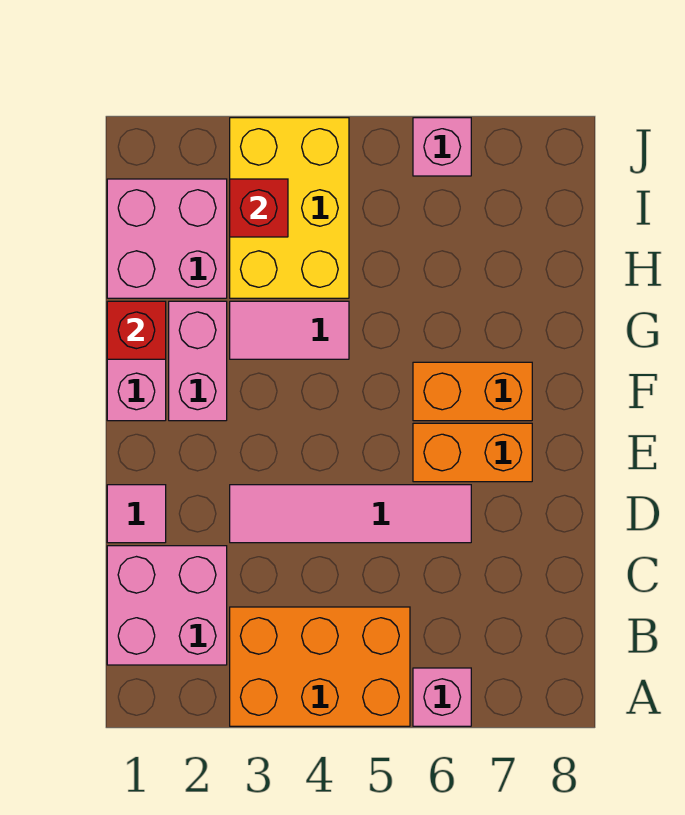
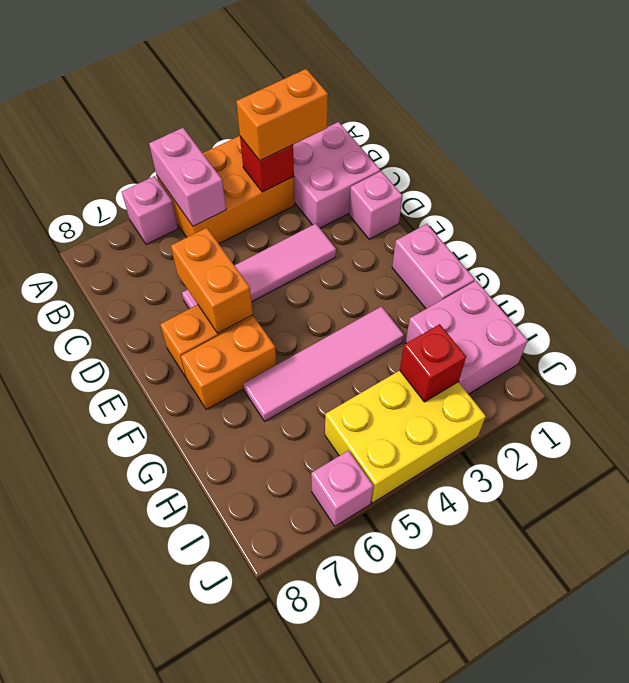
none -> orange 1x2 brick [236,69,328,161]
pink 1x1 tile [107,485,166,543] -> pink 1x1 brick [349,171,403,239]
none -> orange 1x2 brick [171,228,253,333]
pink 1x2 brick [169,301,227,421] -> pink 1x2 brick moved to [149,128,226,226]
red 1x1 brick [107,301,166,359] -> red 1x1 brick moved to [240,137,294,192]
pink 1x2 tile [230,301,349,359] -> pink 1x4 tile [243,307,404,421]
yellow 2x3 brick [230,118,349,298] -> yellow 2x3 brick turned to [325,370,486,503]

